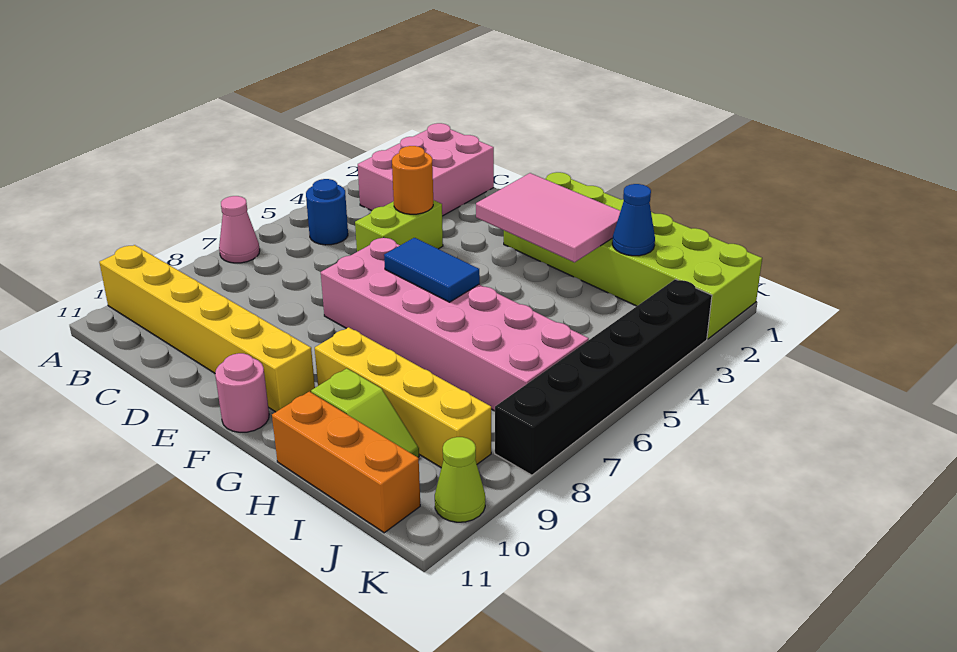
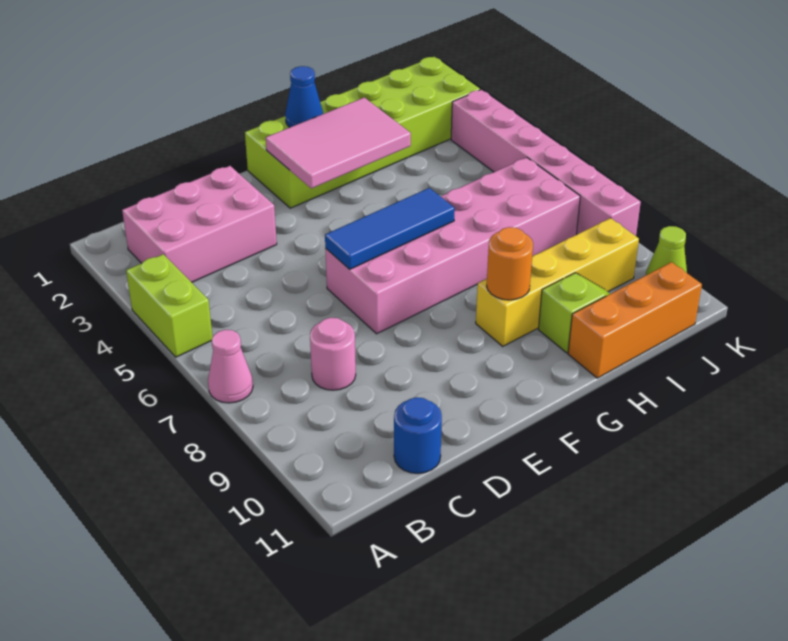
yellow 1x6 brick [99,245,315,412] -> none
pink 2x3 brick [358,123,494,216] -> pink 2x3 brick turned to [122,166,277,282]
blue 1x1 round brick [306,179,348,245] -> blue 1x1 round brick moved to [394,397,442,474]
lime 1x2 brick [355,200,443,252] -> lime 1x2 brick moved to [126,254,213,357]
orange 1x1 round brick [392,146,433,214] -> orange 1x1 round brick moved to [487,227,533,300]
blue 1x2 tile [384,238,480,302] -> blue 1x3 tile [325,188,455,269]
pink 1x1 round brick [215,353,269,432] -> pink 1x1 round brick moved to [310,318,356,390]
blue 1x1 cone [612,184,655,256] -> blue 1x1 cone moved to [285,66,323,127]
black 1x6 brick [495,279,712,475] -> pink 1x6 brick [451,90,641,236]

